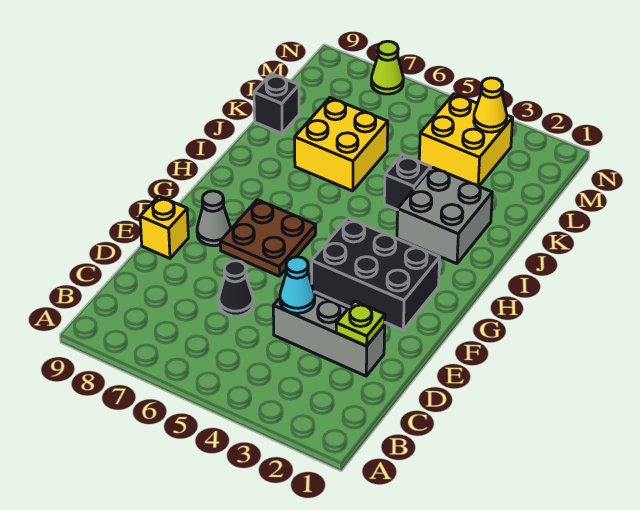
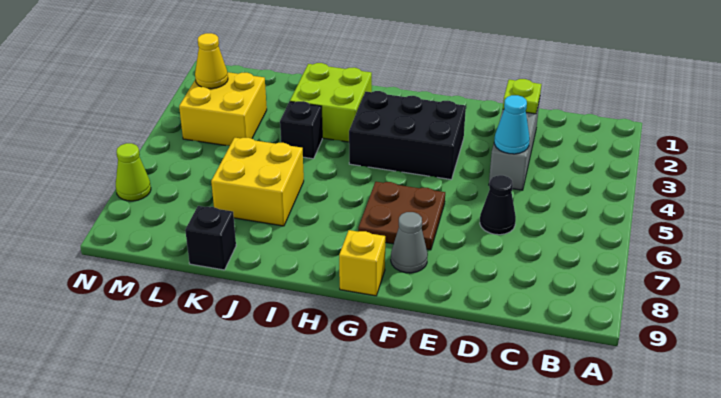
yellow 1x1 brick [140,196,188,258] -> yellow 1x1 brick moved to [339,230,385,296]
black 2x3 brick [312,218,440,330] -> black 2x3 brick turned to [349,91,466,179]
grey 2x2 brick [397,167,492,264] -> lime 2x2 brick [290,63,372,142]

